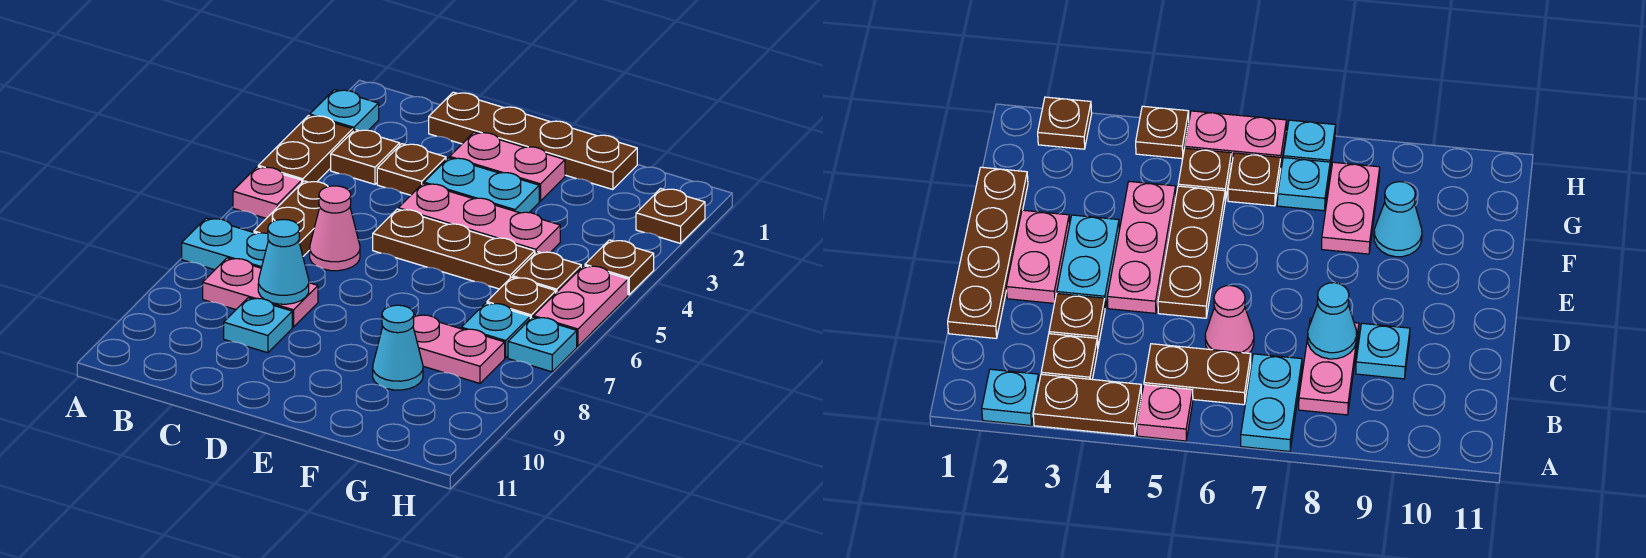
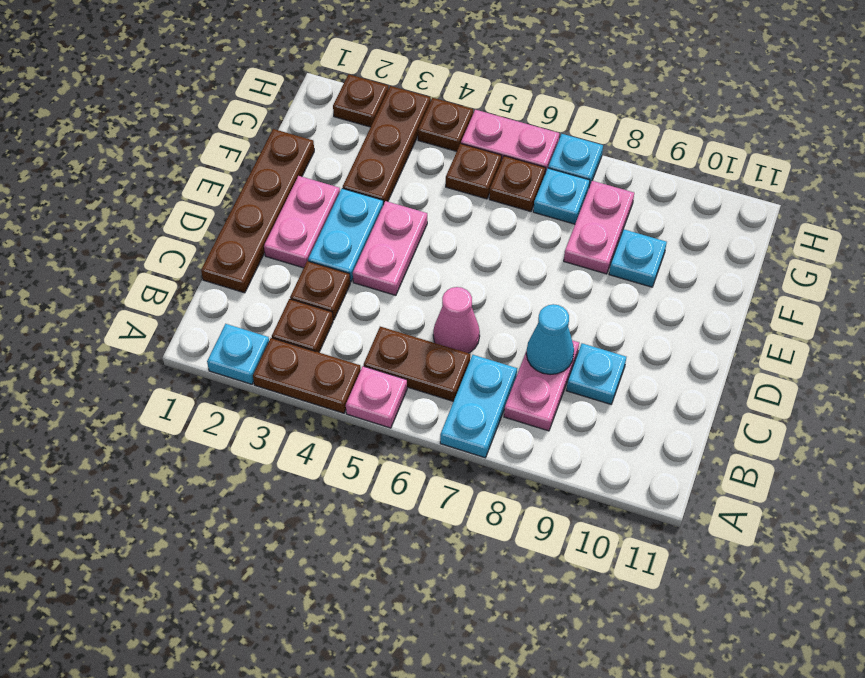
pink 1x3 plate [398,184,560,253] -> pink 1x2 plate [353,201,427,295]
brown 1x3 plate [373,209,535,289] -> brown 1x3 plate moved to [343,86,430,205]
cyan 1x1 cone [373,305,423,390] -> cyan 1x1 plate [609,229,667,287]

